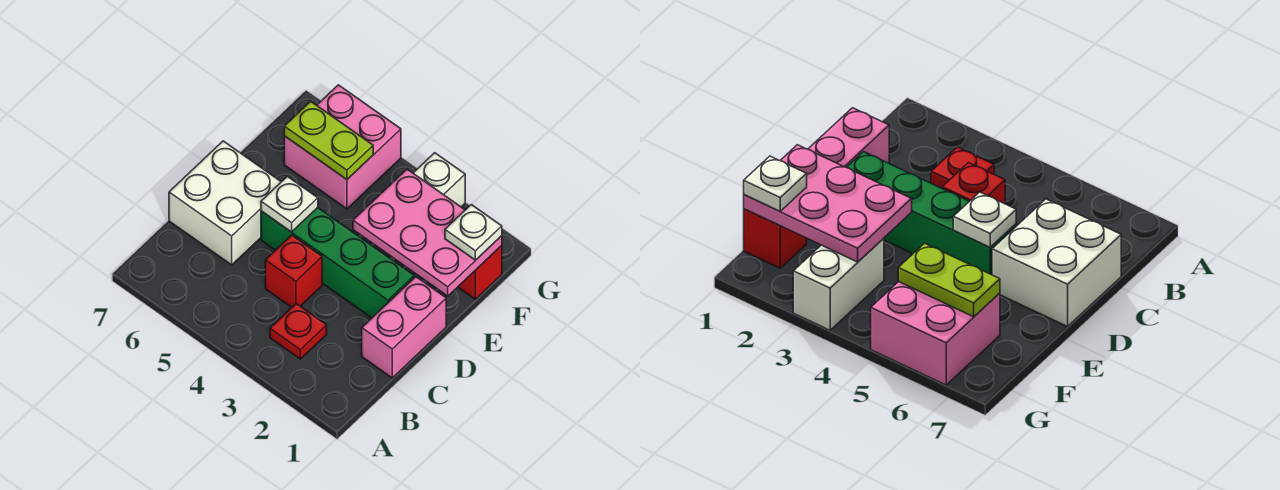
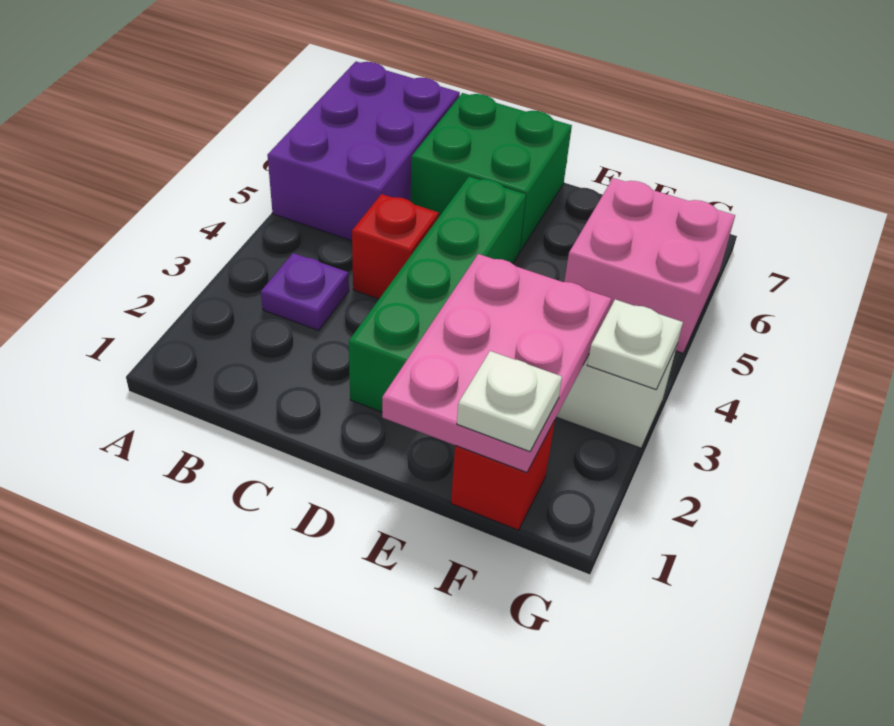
none -> purple 2x3 brick [267,62,460,241]
red 1x1 plate [270,304,327,359] -> purple 1x1 plate [261,253,349,330]
pink 1x2 brick [362,277,446,378] -> none
white 2x2 brick [169,141,281,265] -> green 2x2 brick [410,93,572,251]
white 1x1 plate [261,176,318,232] -> white 1x1 plate moved to [587,299,683,389]
lime 1x2 plate [284,101,373,180] -> none

